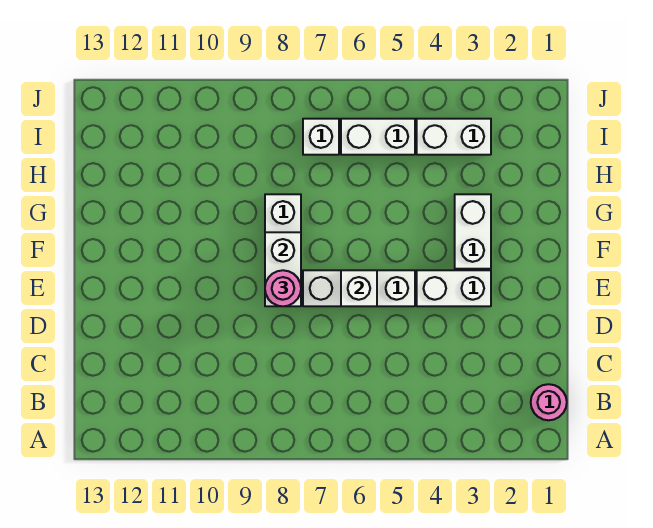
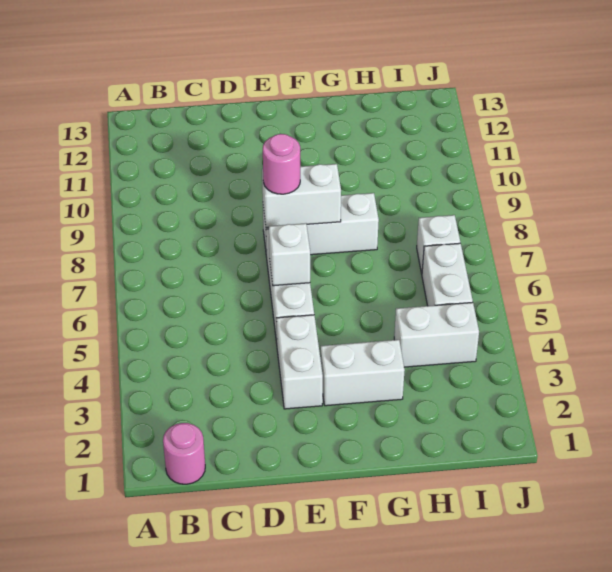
white 1x2 brick [417,119,491,155] -> white 1x2 brick turned to [394,302,479,367]

